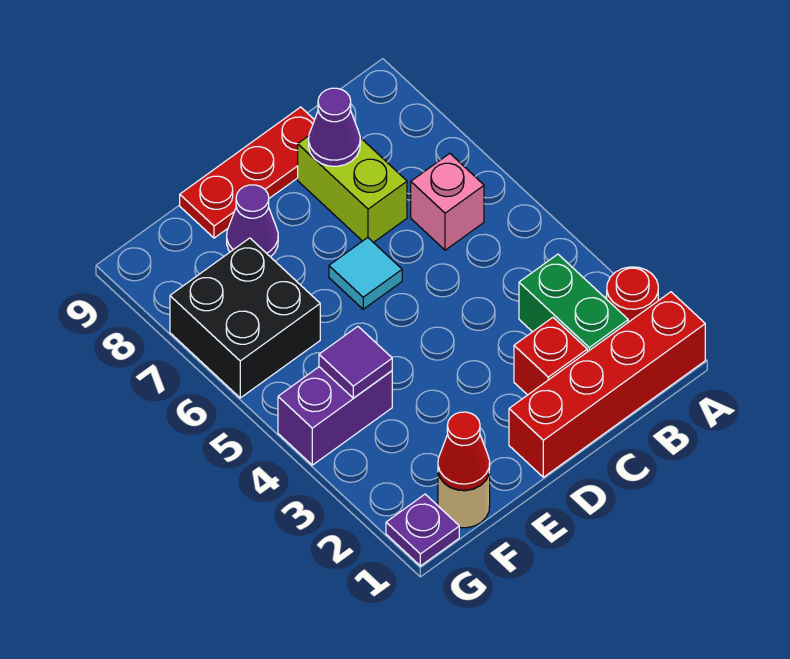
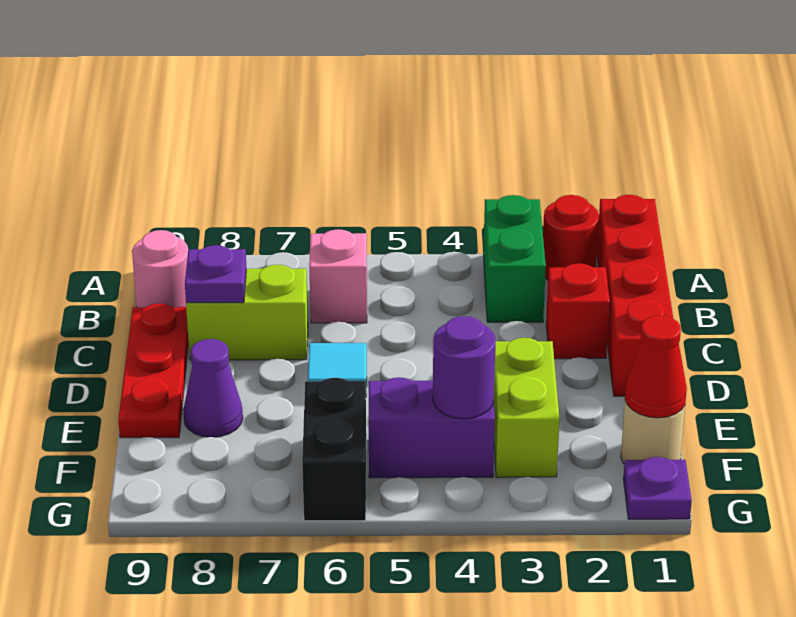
green 1x2 brick [519,254,628,352] -> green 1x2 brick turned to [483,195,546,322]
none -> pink 1x1 round brick [132,230,188,307]
purple 1x1 cone [309,88,360,166] -> purple 1x1 plate [185,245,246,303]
none -> lime 1x2 brick [494,338,560,477]
purple 1x2 brick [278,367,392,465] -> purple 1x2 brick turned to [369,377,495,478]
purple 1x1 tile [319,327,392,398] -> purple 1x1 round brick [433,316,495,419]
black 2x2 brick [170,238,320,398] -> black 1x2 brick [302,378,366,521]

